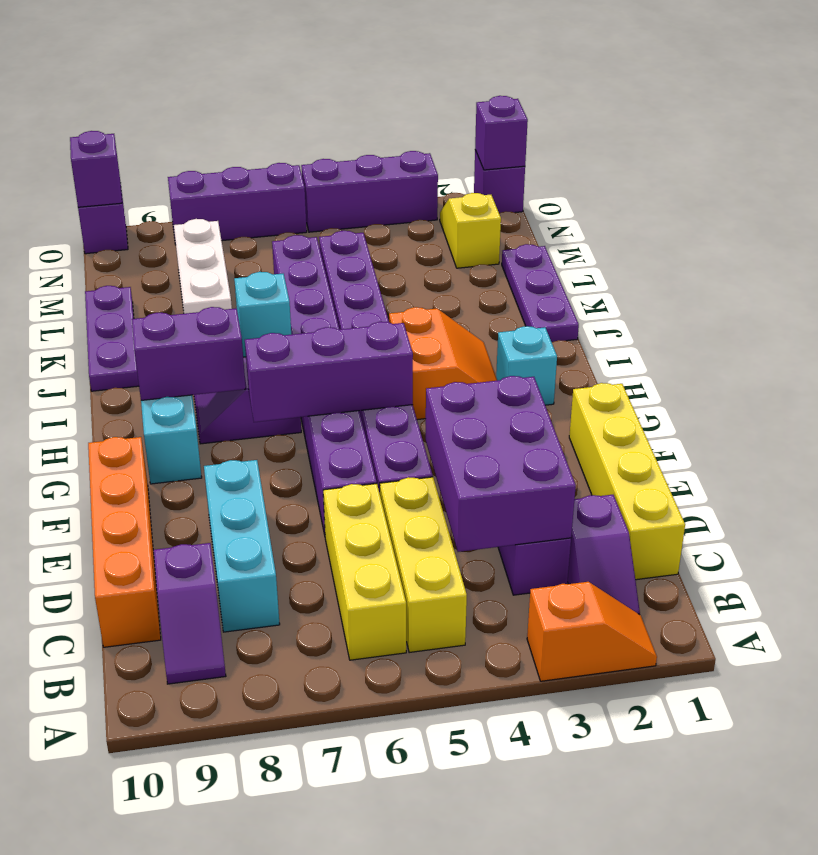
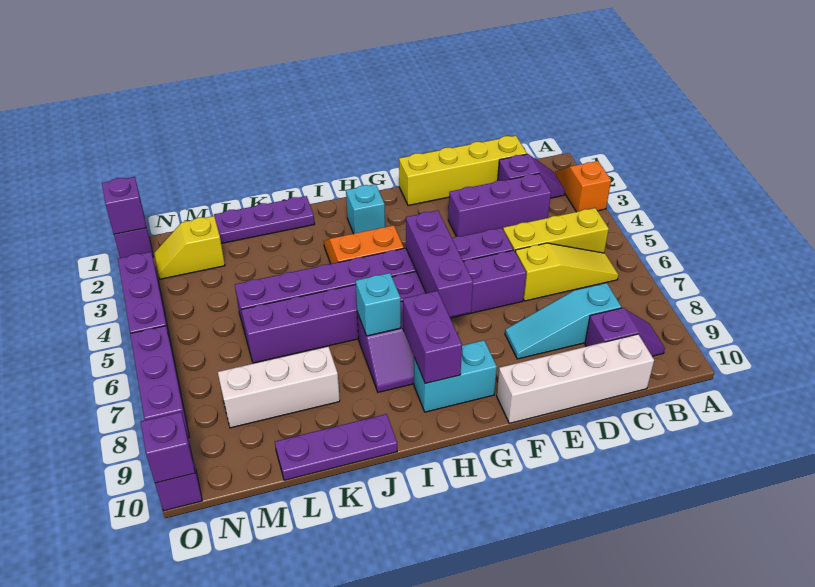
yellow 1x3 brick [323,484,406,660] -> yellow 1x3 slope [515,243,618,301]
purple 2x3 brick [426,376,576,552] -> none
cyan 1x3 brick [204,460,280,632] -> cyan 1x3 slope [505,283,621,359]
orange 1x4 brick [88,437,161,647] -> white 1x4 brick [497,334,654,423]

